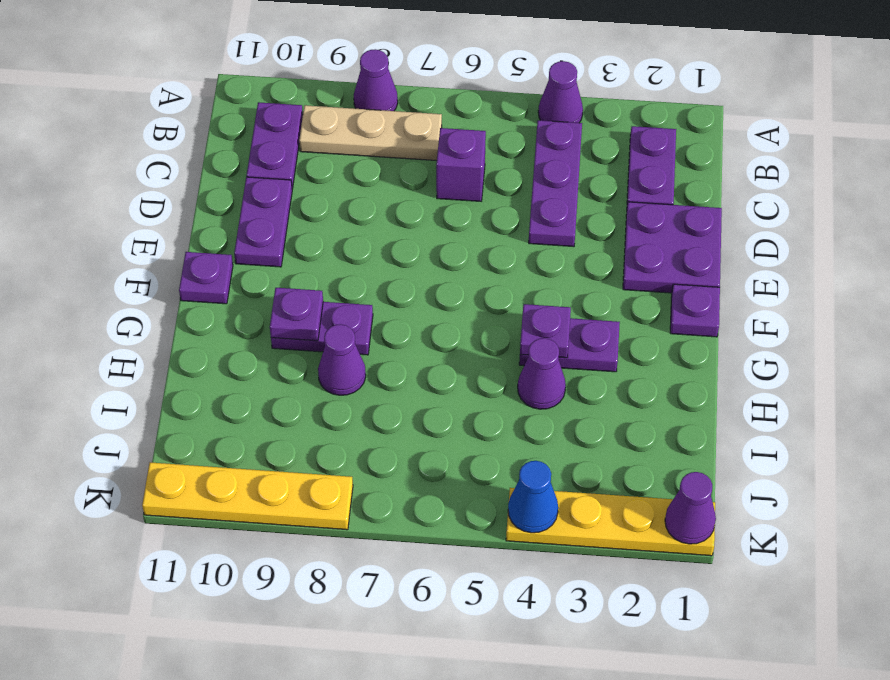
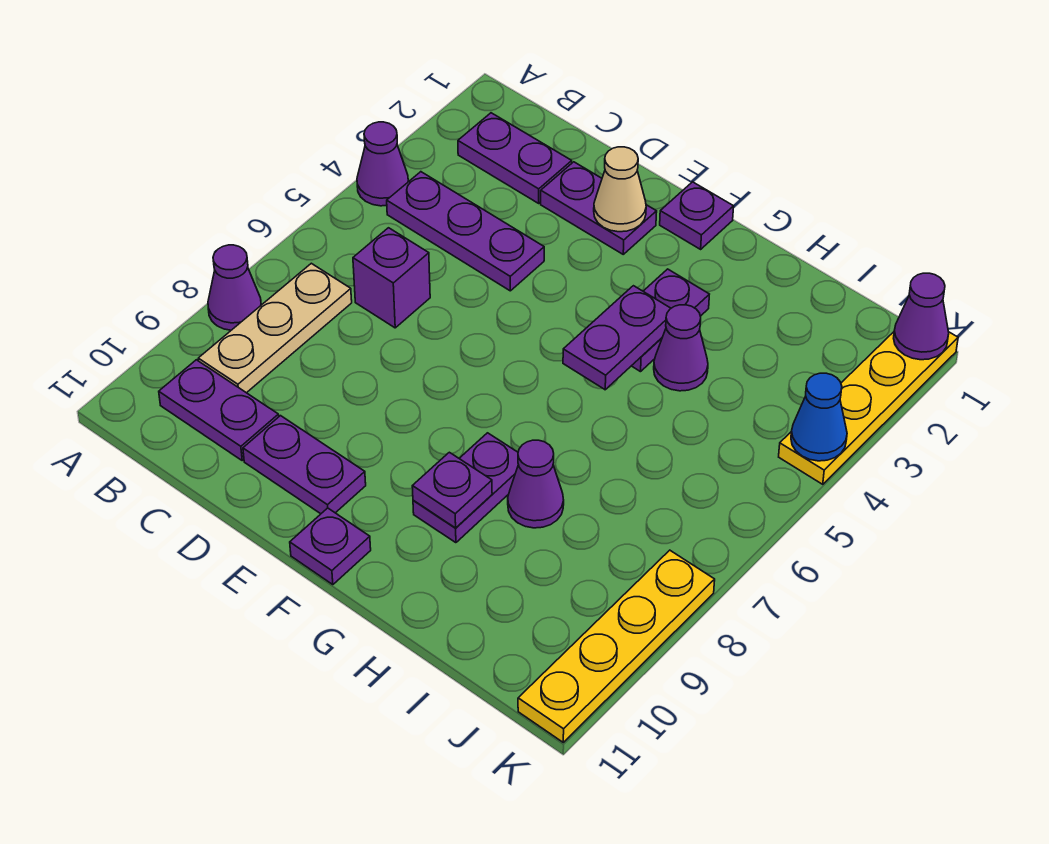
purple 2x2 plate [623,202,722,293] -> purple 1x2 plate [541,162,657,254]
none -> tan 1x1 cone [594,147,646,232]
purple 1x1 plate [520,304,571,358] -> purple 1x2 plate [563,286,671,390]

